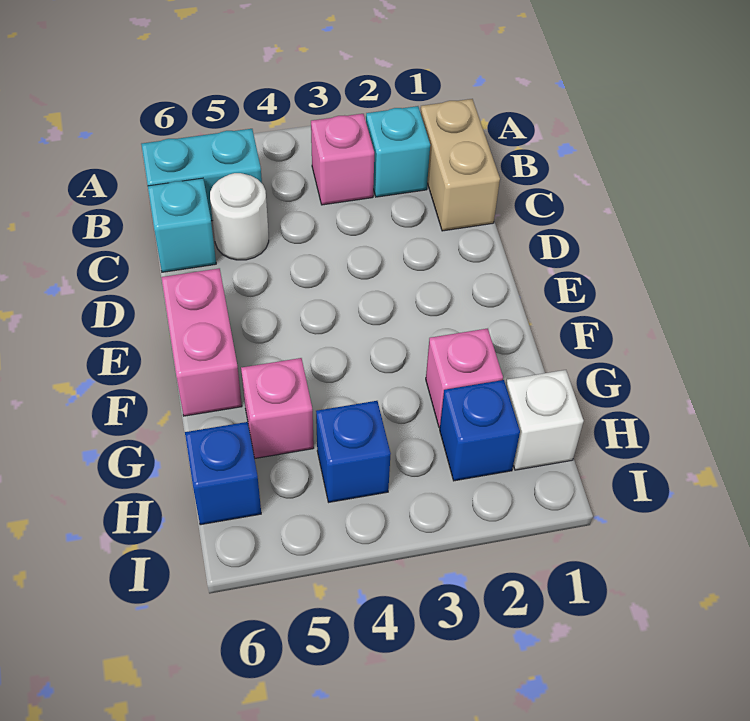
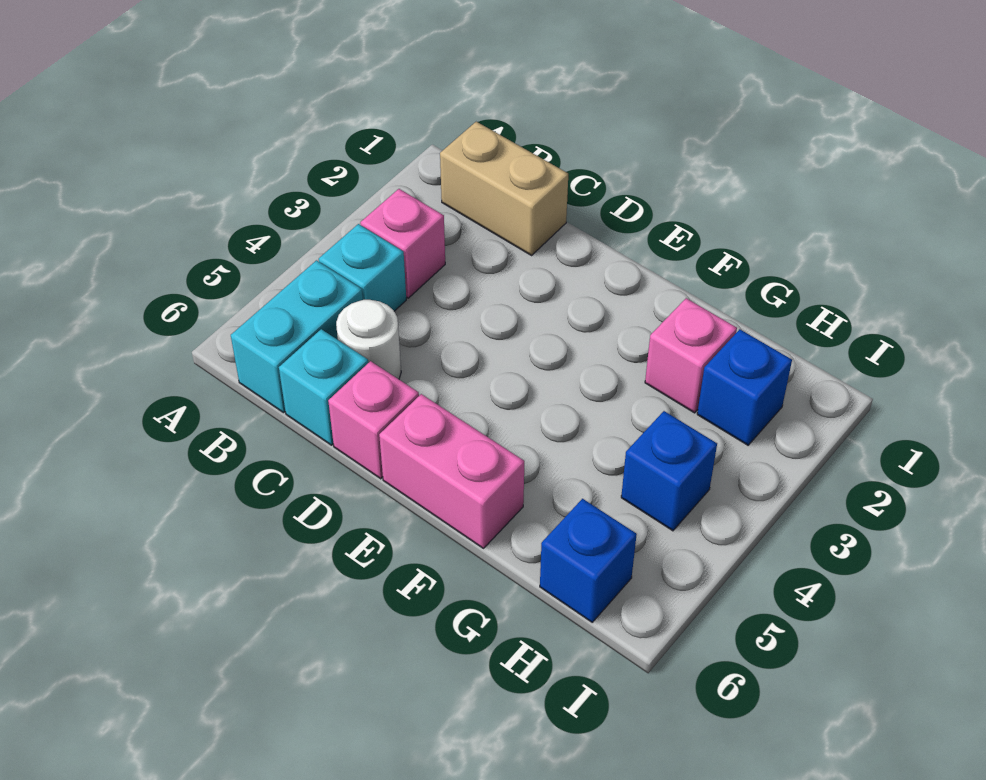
cyan 1x1 brick [366,106,430,197] -> cyan 1x1 brick moved to [319,224,406,311]
pink 1x1 brick [241,358,314,458] -> pink 1x1 brick moved to [328,361,419,479]
white 1x1 brick [506,370,584,470] -> none

